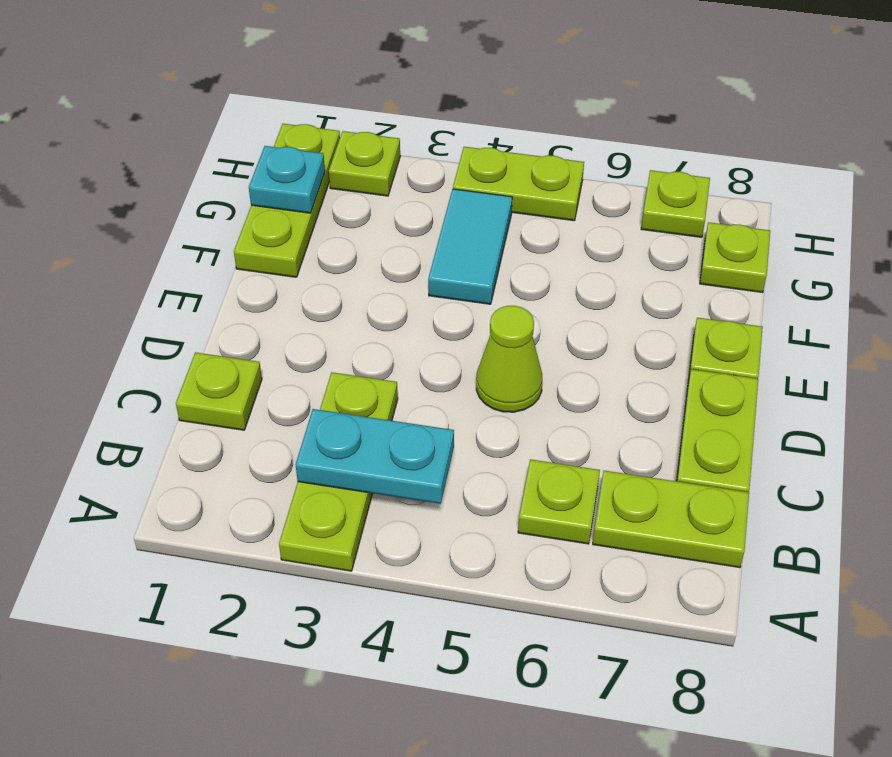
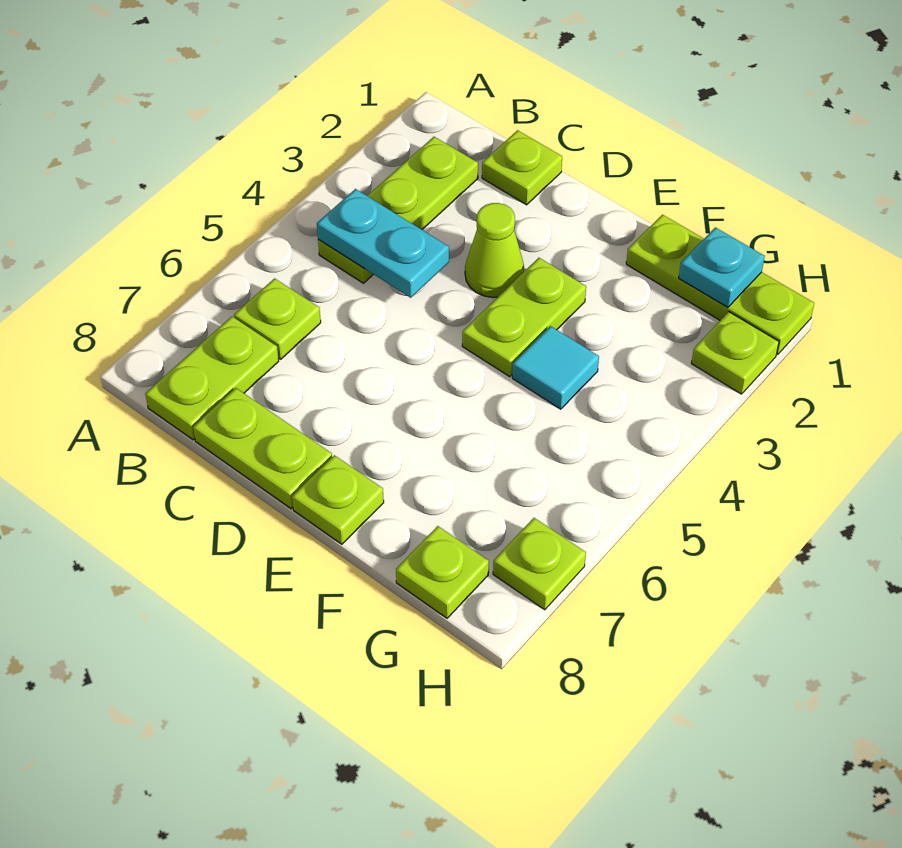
lime 1x3 plate [279,372,398,571] -> lime 1x3 plate turned to [318,137,478,283]
cyan 1x2 plate [296,409,454,504] -> cyan 1x2 plate turned to [317,189,449,298]
lime 1x1 cone [476,306,542,412] -> lime 1x1 cone moved to [465,203,524,298]
cyan 1x2 tile [428,189,512,304] -> cyan 1x1 tile [512,326,599,409]
lime 1x2 plate [453,147,584,221] -> lime 1x2 plate moved to [462,258,586,377]

